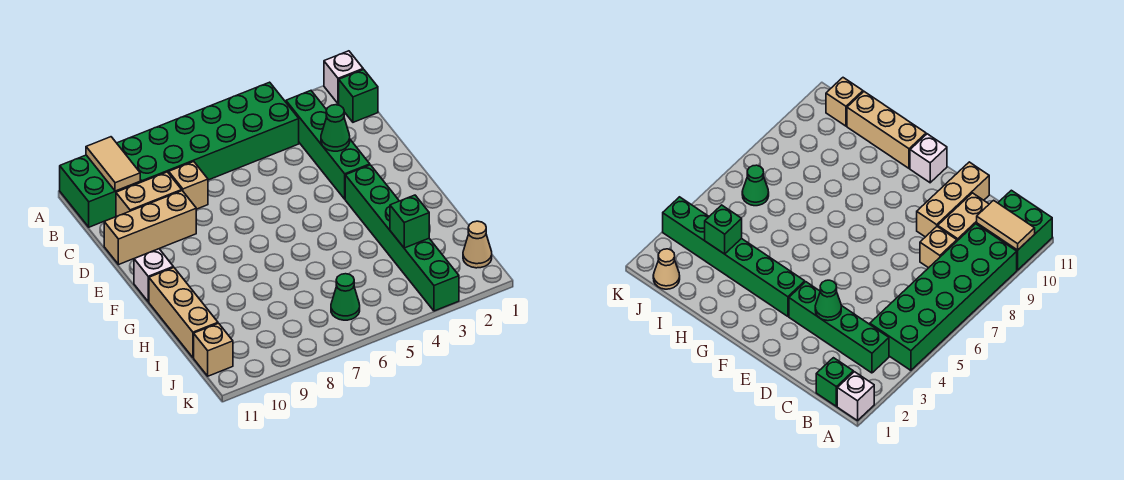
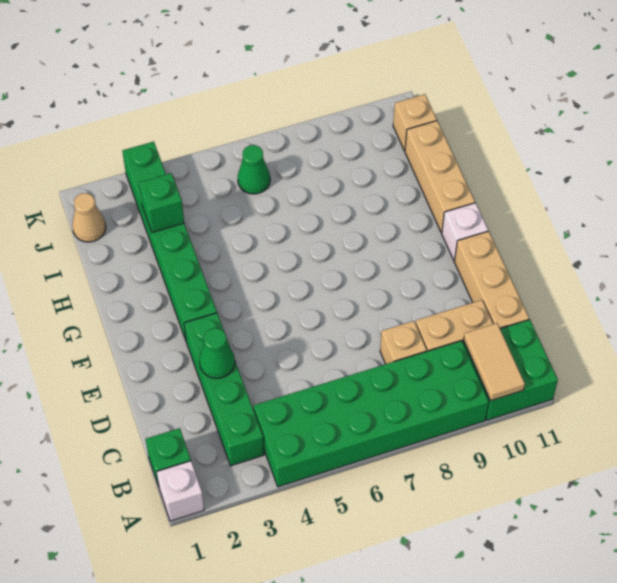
tan 1x3 brick [104,191,196,265] -> tan 1x3 brick turned to [454,231,529,329]

